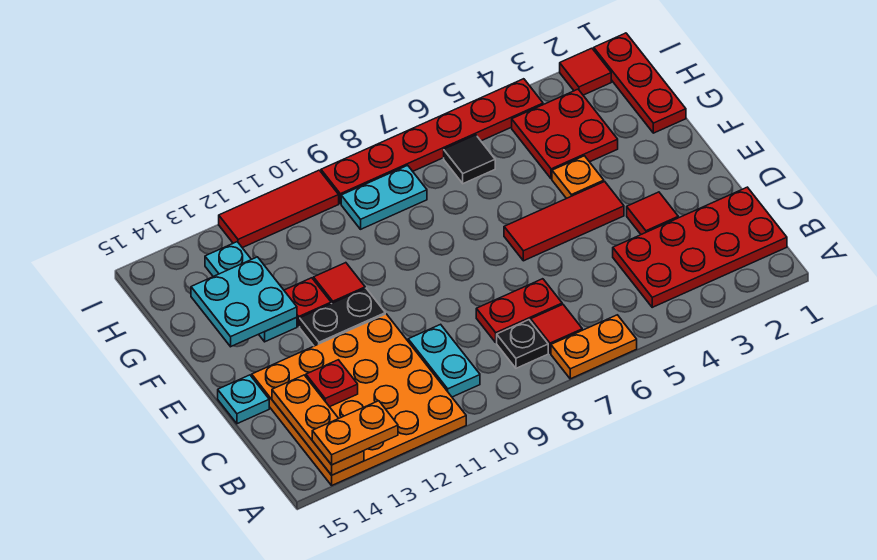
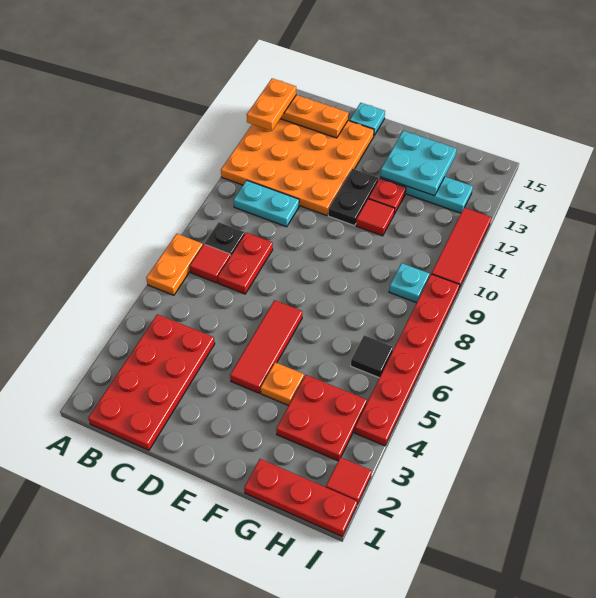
red 1x1 plate [306,360,358,407] -> none
red 1x1 tile [627,192,678,234] -> none
cyan 1x2 plate [341,165,427,229] -> cyan 1x1 plate [389,263,429,303]

